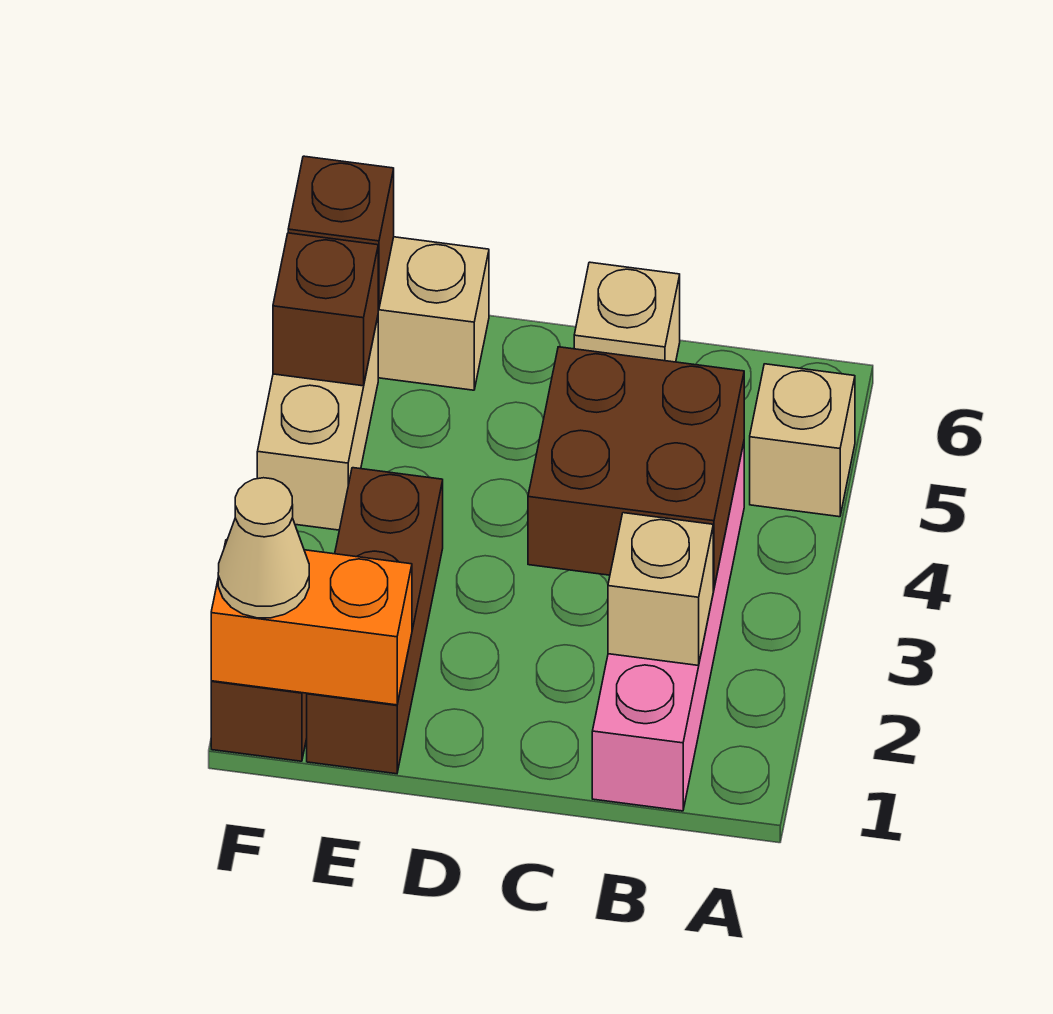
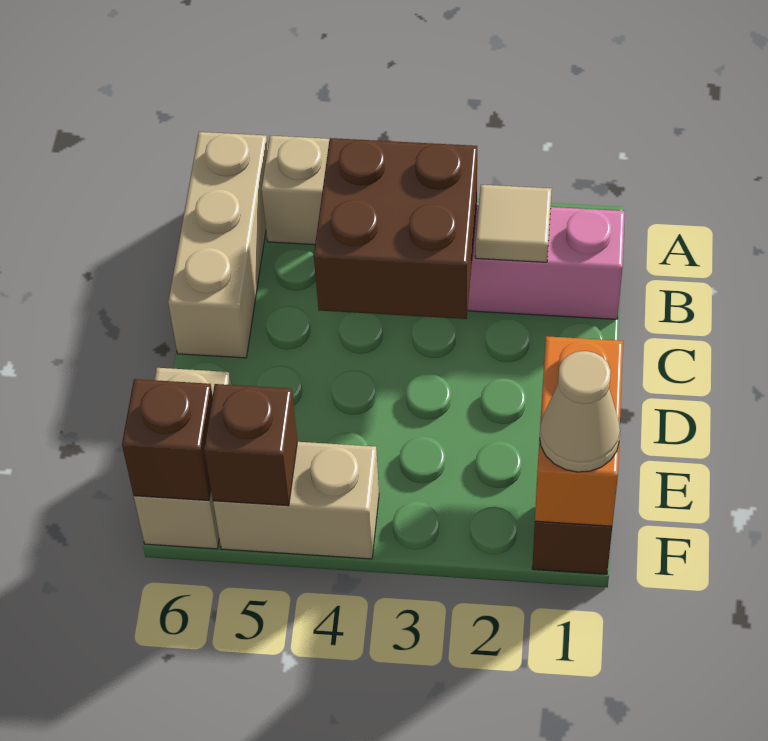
tan 1x1 brick [608,513,713,665] -> tan 1x1 tile [476,185,552,262]
tan 1x1 brick [574,262,680,362] -> tan 1x3 brick [168,132,268,358]
brown 1x3 brick [307,468,443,774] -> none

